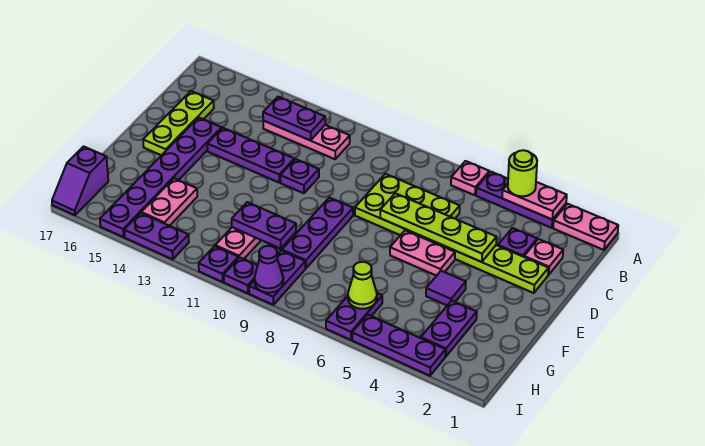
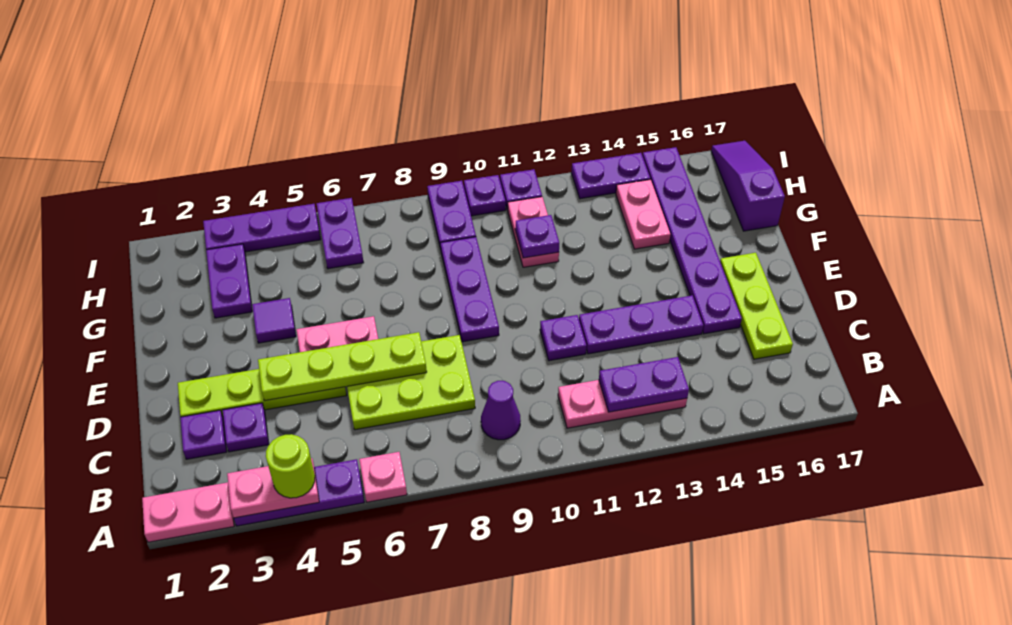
pink 1x1 plate [524,239,563,275] -> purple 1x1 plate [180,410,227,459]
purple 1x2 plate [232,202,296,249] -> purple 1x1 plate [515,215,559,258]
lime 1x1 cone [348,262,377,309] -> none
purple 1x2 slope [52,146,108,215] -> purple 1x3 slope [711,141,785,231]
purple 1x1 cone [254,246,283,293] -> purple 1x1 cone moved to [481,381,521,440]

